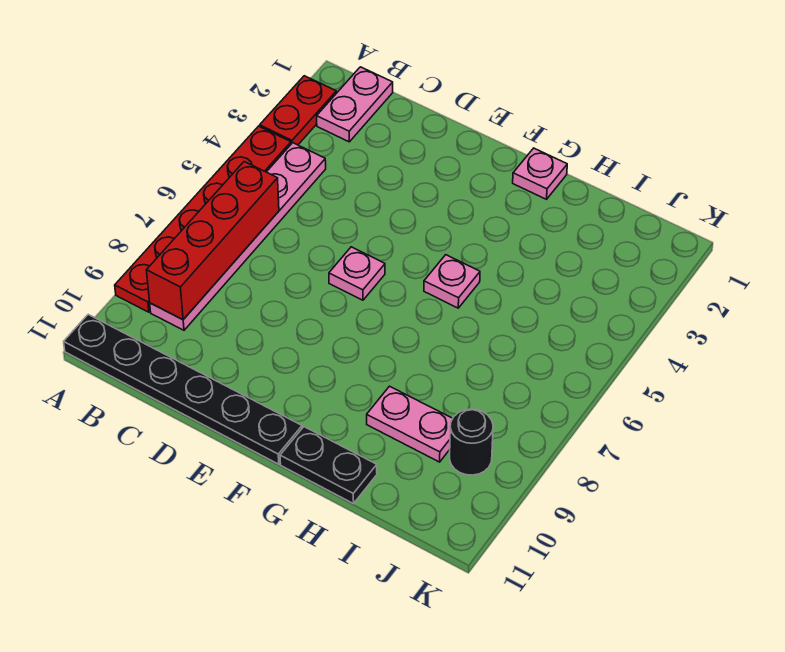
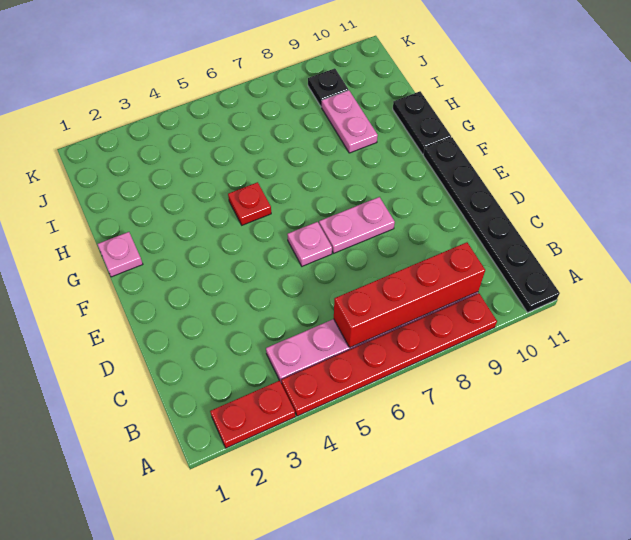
pink 1x2 plate [317,67,393,142] -> pink 1x2 plate moved to [319,197,395,253]
pink 1x1 plate [424,255,480,308] -> red 1x1 plate [228,182,271,225]
black 1x1 round brick [450,409,493,475] -> black 1x1 plate [308,68,348,107]

